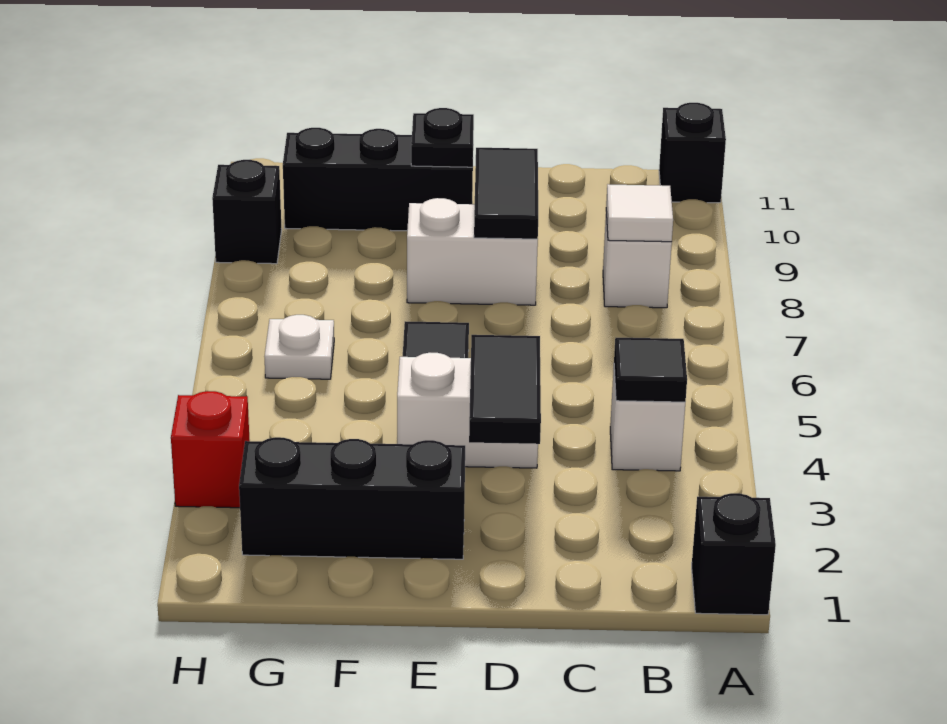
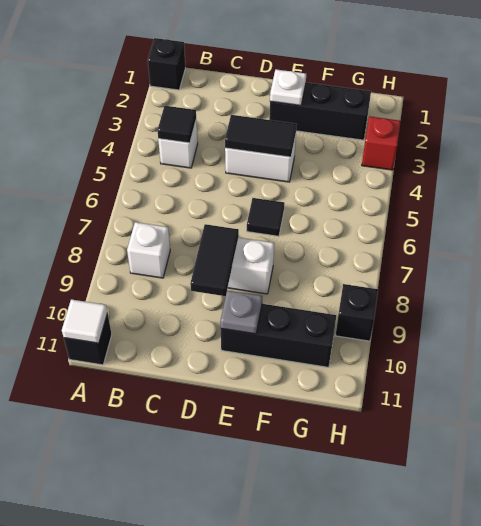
white 1x1 tile [606,184,673,242] -> white 1x1 tile moved to [62,299,107,343]
black 1x2 tile [469,335,541,444] -> black 1x2 tile turned to [225,115,296,157]
black 1x1 plate [411,108,474,167] -> grey 1x1 plate [220,290,262,334]
white 1x1 plate [265,315,334,379] -> white 1x1 plate moved to [270,69,306,106]

